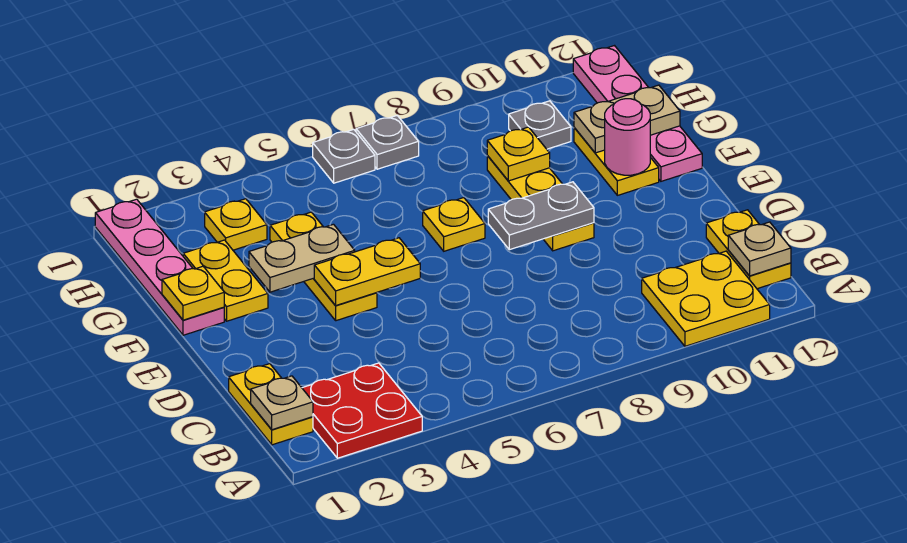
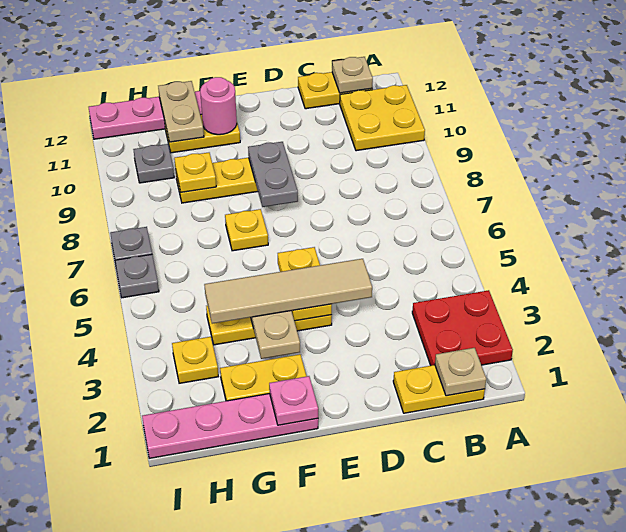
none -> tan 1x4 tile [204,259,372,324]
yellow 1x1 plate [162,266,224,320] -> pink 1x1 plate [269,376,318,425]

